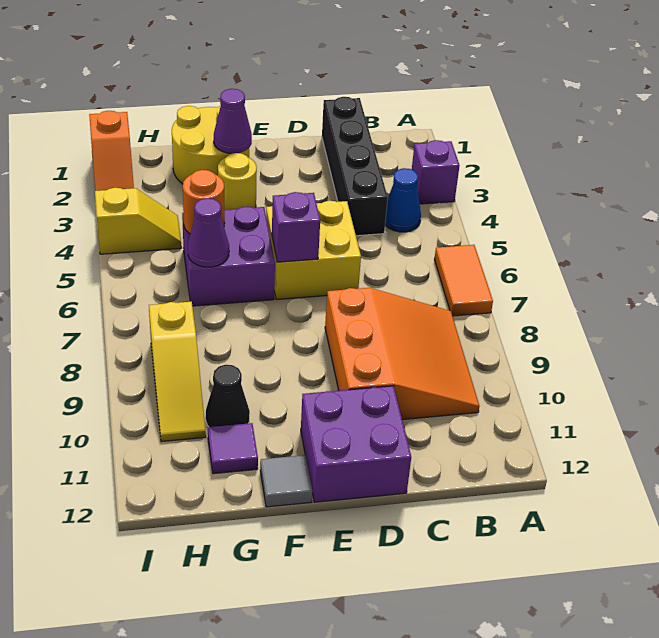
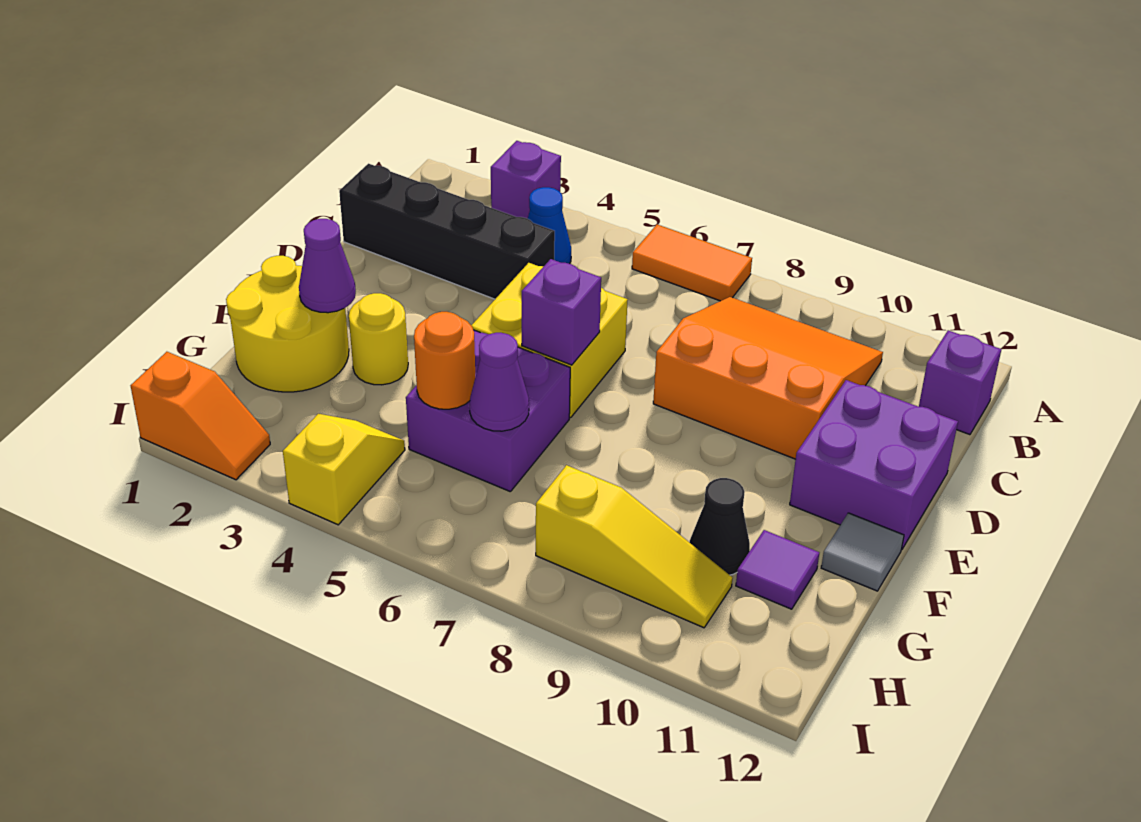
none -> purple 1x1 brick [919,330,1001,435]

